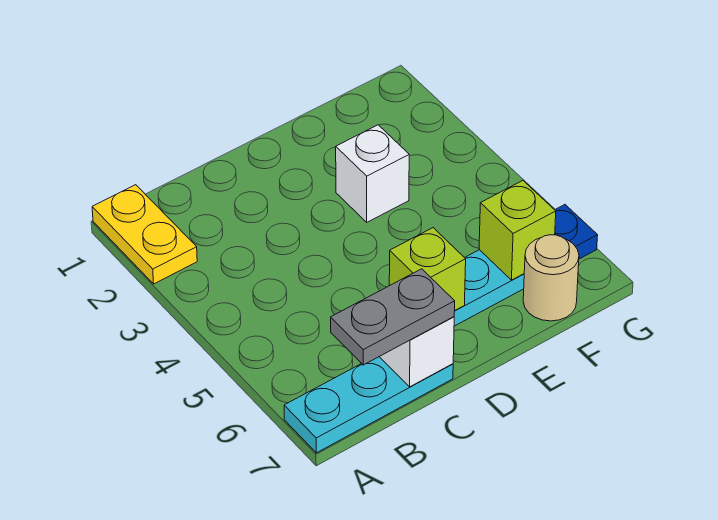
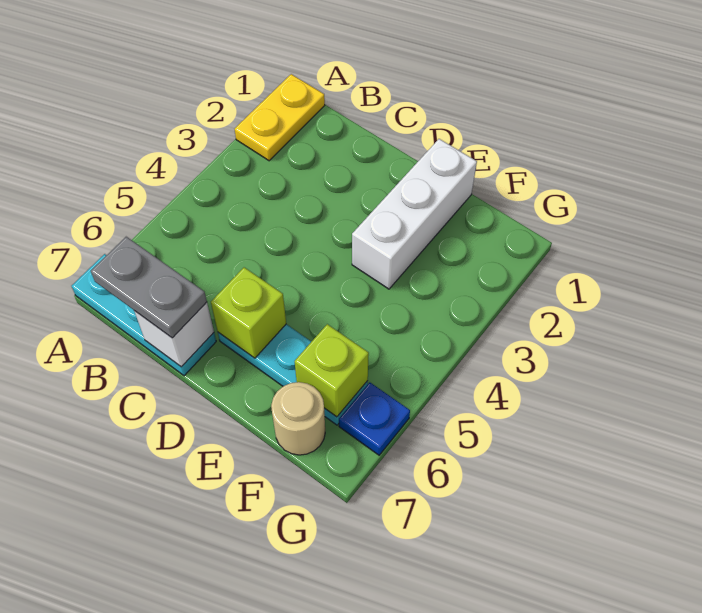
white 1x1 brick [336,125,409,222] -> white 1x3 brick [352,139,477,289]

